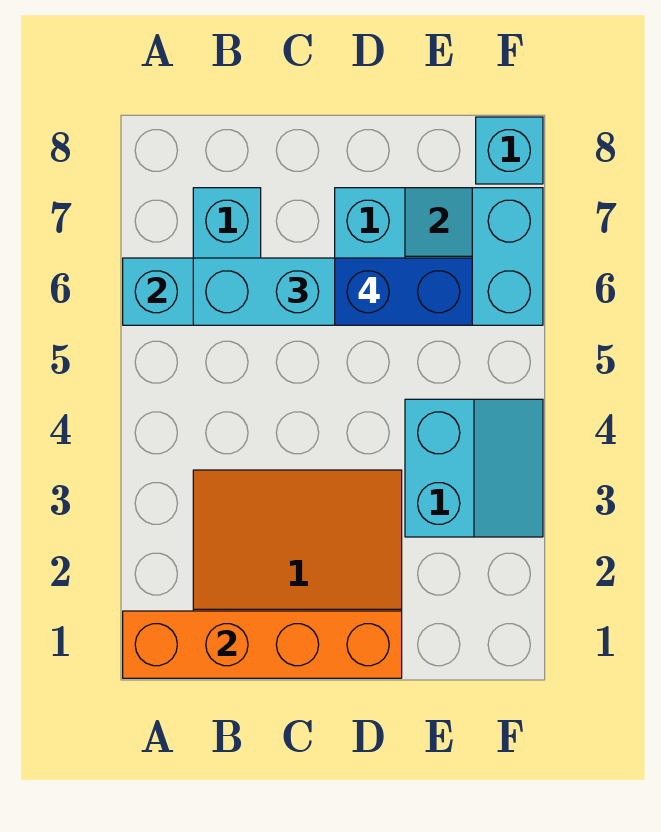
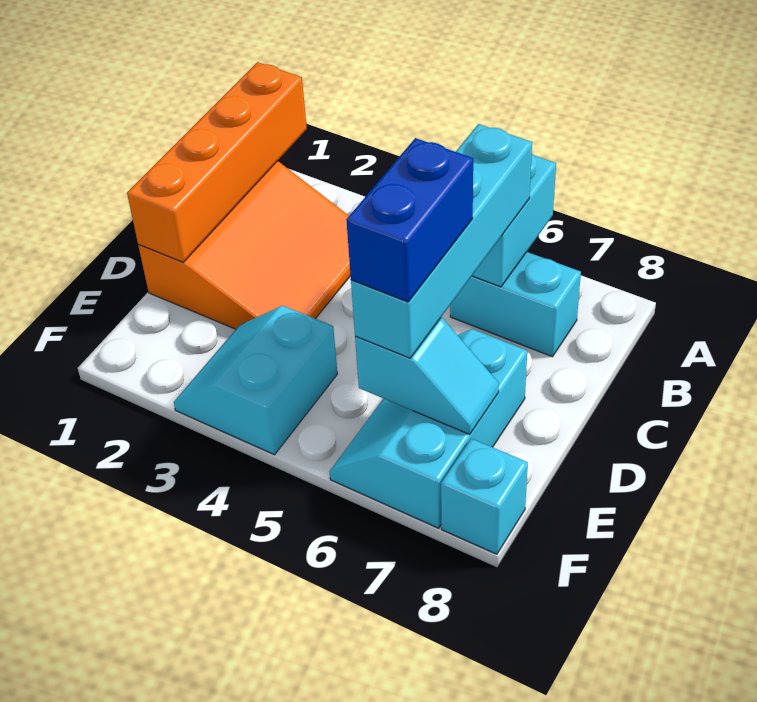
cyan 2x3 brick [335,188,543,325] -> cyan 2x3 slope [329,329,527,528]
cyan 2x2 slope [405,399,543,537] -> cyan 2x2 slope turned to [174,306,337,455]

